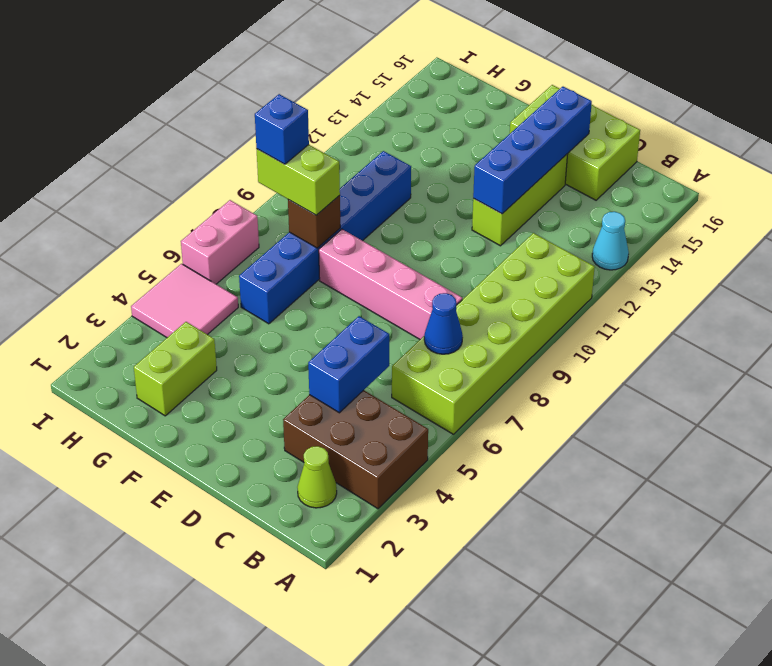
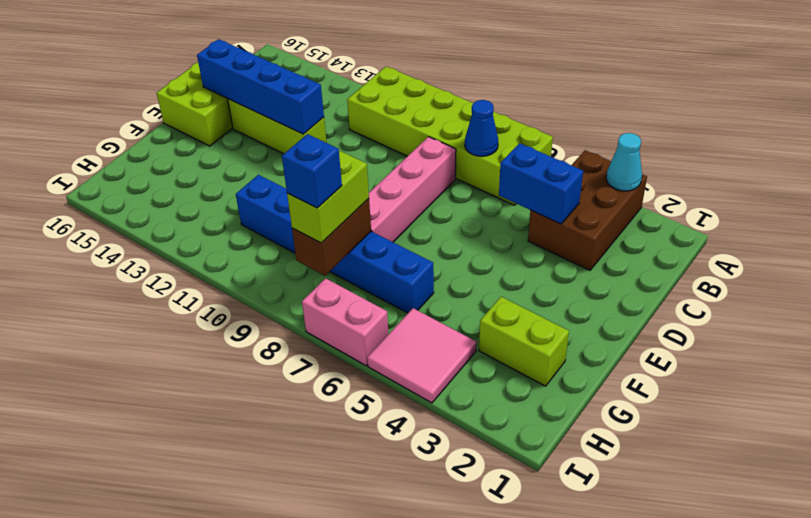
cyan 1x1 cone [592,212,629,270] -> cyan 1x1 cone moved to [606,133,642,191]
lime 1x1 cone [297,446,337,508] -> none
brown 1x1 brick [288,195,340,248] -> brown 1x2 brick [292,199,371,276]

